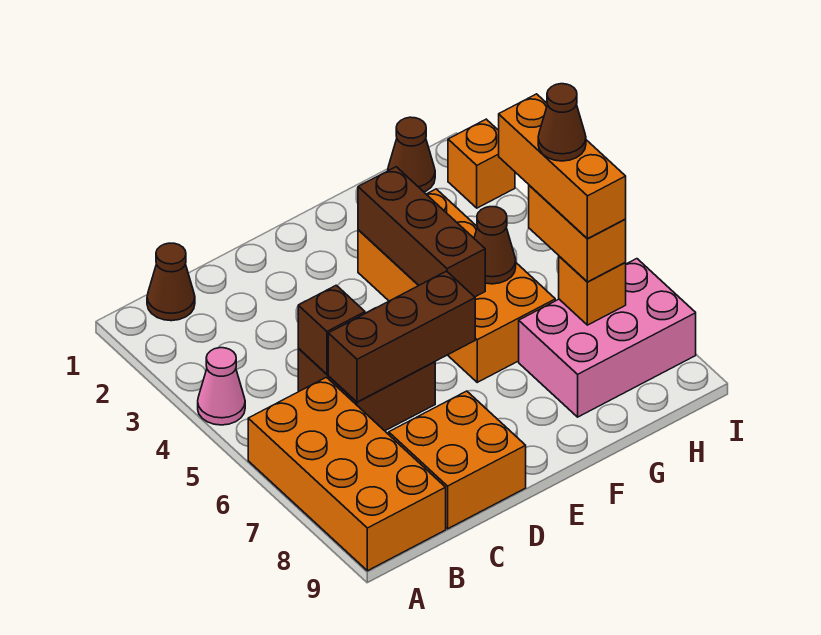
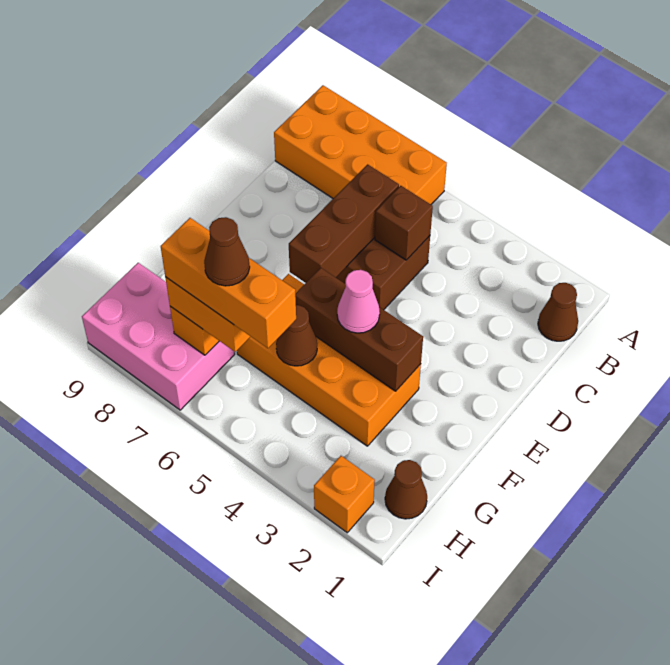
pink 1x1 cone [198,348,245,425] -> pink 1x1 cone moved to [337,270,380,333]
orange 2x2 brick [389,391,526,529] -> none
pink 2x3 brick [519,259,696,417] -> pink 2x3 brick turned to [82,263,235,410]

